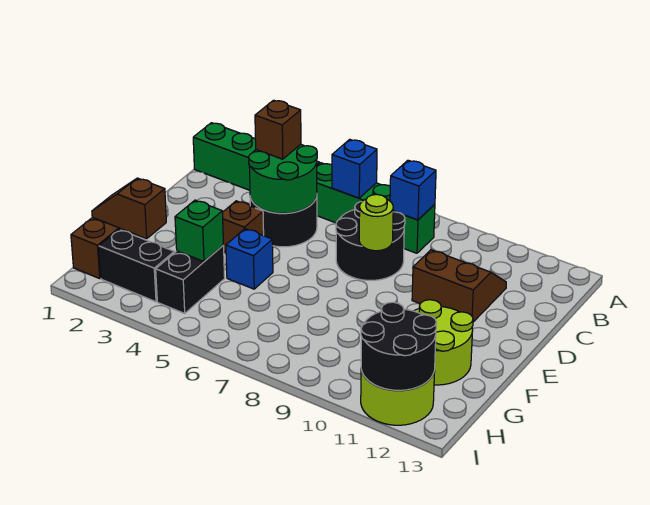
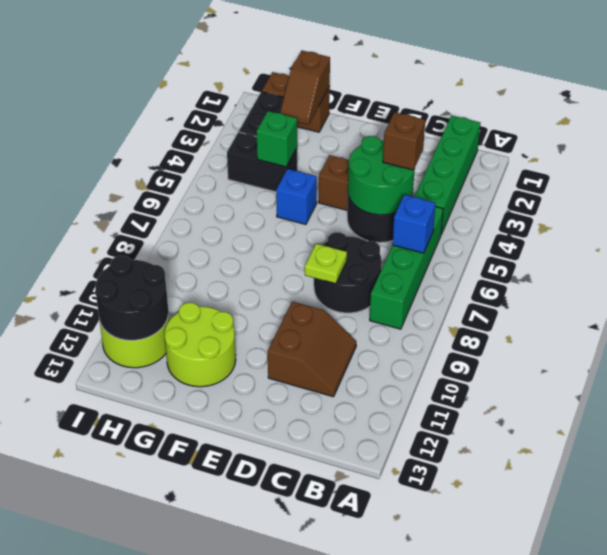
blue 1x1 brick [390,160,436,220] -> none
lime 1x1 round brick [359,195,393,251] -> lime 1x1 plate [305,244,347,284]
brown 1x2 slope [92,178,166,239] -> brown 1x2 slope turned to [280,51,330,125]

